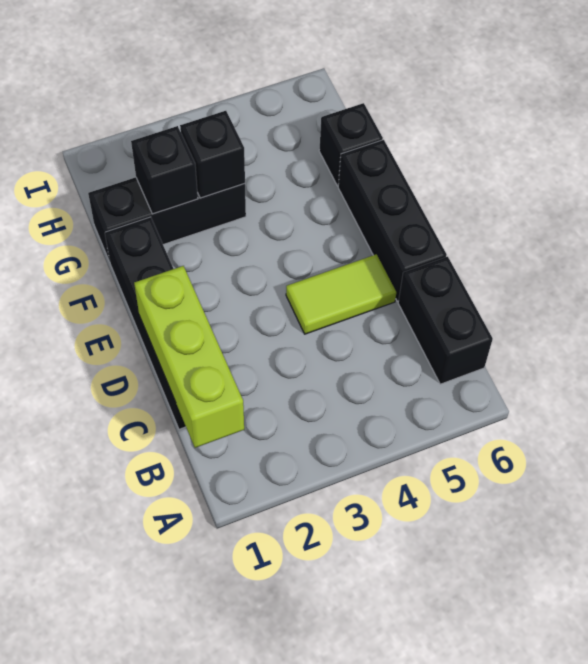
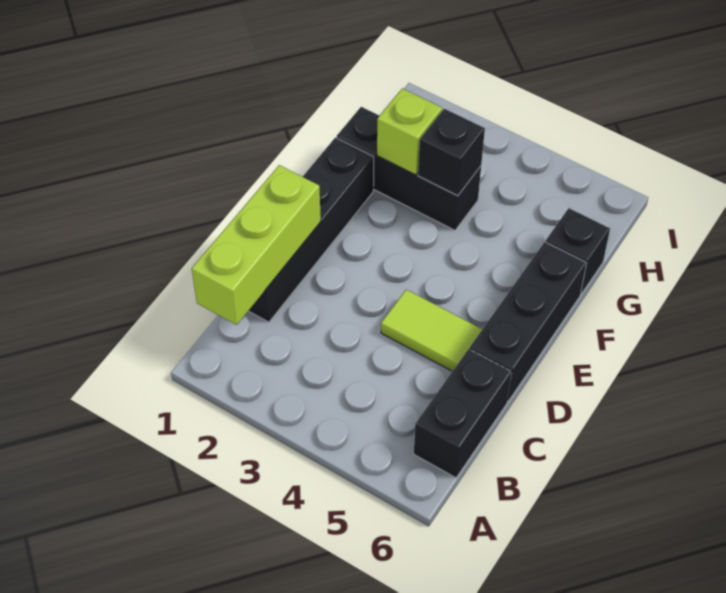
black 1x1 brick [131,126,198,214] -> lime 1x1 brick [377,88,442,175]

